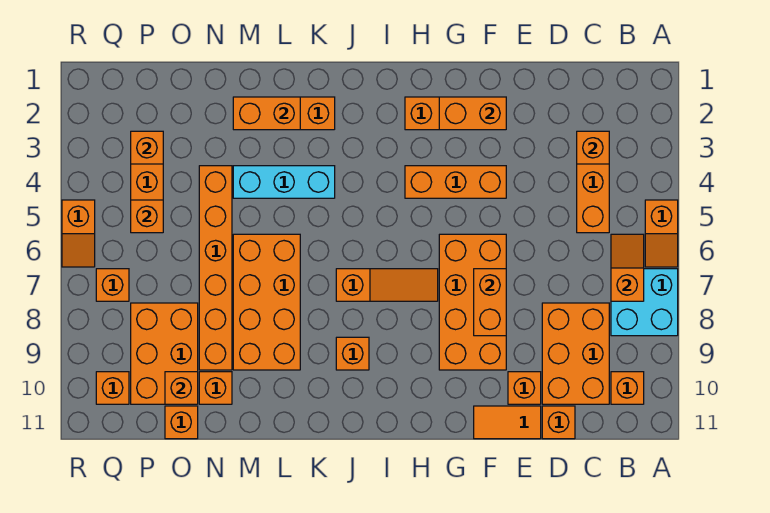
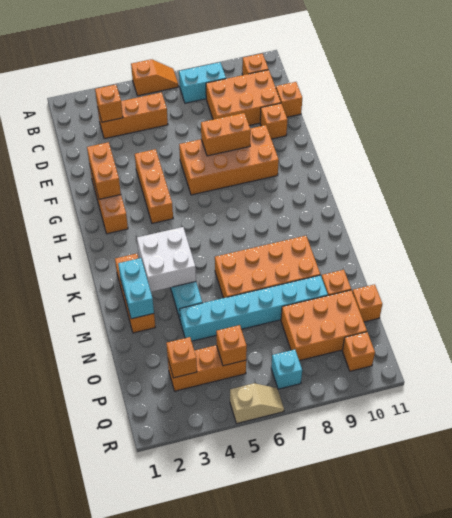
cyan 2x2 brick [611,269,678,336] -> cyan 1x2 brick [179,62,226,103]
orange 1x2 slope [611,234,644,301] -> none
orange 1x2 tile [474,406,541,439] -> none
orange 1x3 slope [336,269,438,301] -> none
orange 1x1 brick [336,337,369,370] -> none
none -> white 2x2 brick [137,227,196,292]
orange 1x2 brick [233,97,300,130] -> cyan 1x2 brick [118,258,154,319]
orange 1x6 brick [199,166,232,370] -> cyan 1x6 brick [180,275,328,341]
orange 1x1 brick [165,372,198,404] -> none
orange 1x1 brick [96,269,129,301] -> cyan 1x1 brick [271,350,302,389]
orange 1x2 slope [62,200,95,267] -> tan 1x2 slope [230,383,284,424]

